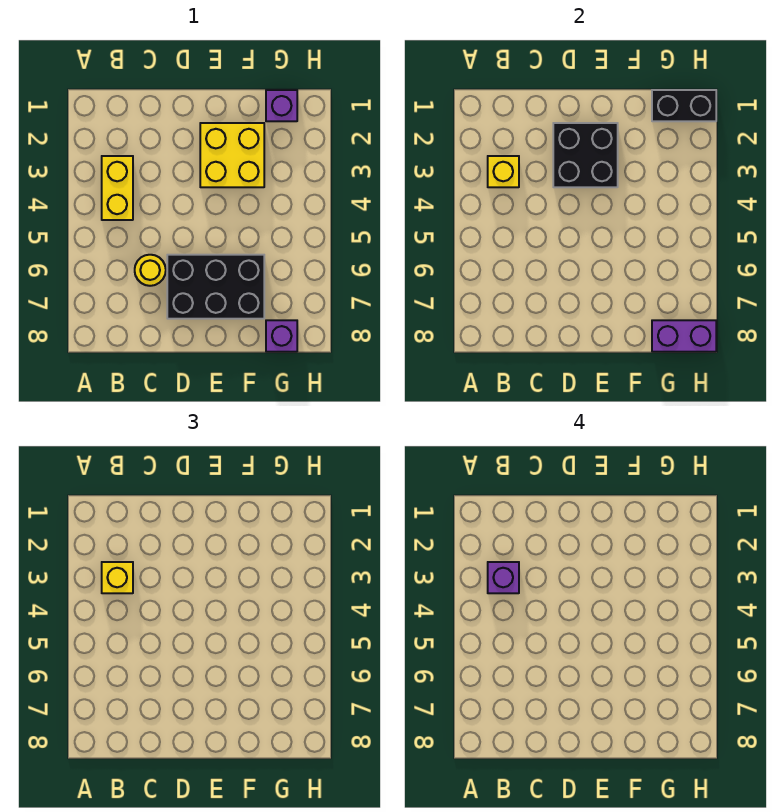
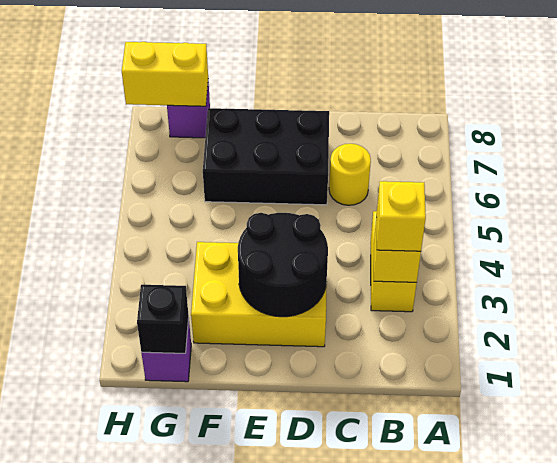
purple 1x1 brick [488,562,519,593] -> none
black 2x2 brick [553,123,618,187] -> black 2x2 round brick [238,213,328,317]
yellow 2x2 brick [200,123,264,187] -> yellow 2x3 brick [191,242,327,347]
black 1x2 brick [652,90,716,121] -> black 1x1 brick [137,285,189,353]
purple 1x2 brick [652,320,716,352] -> yellow 1x2 brick [122,42,208,106]

